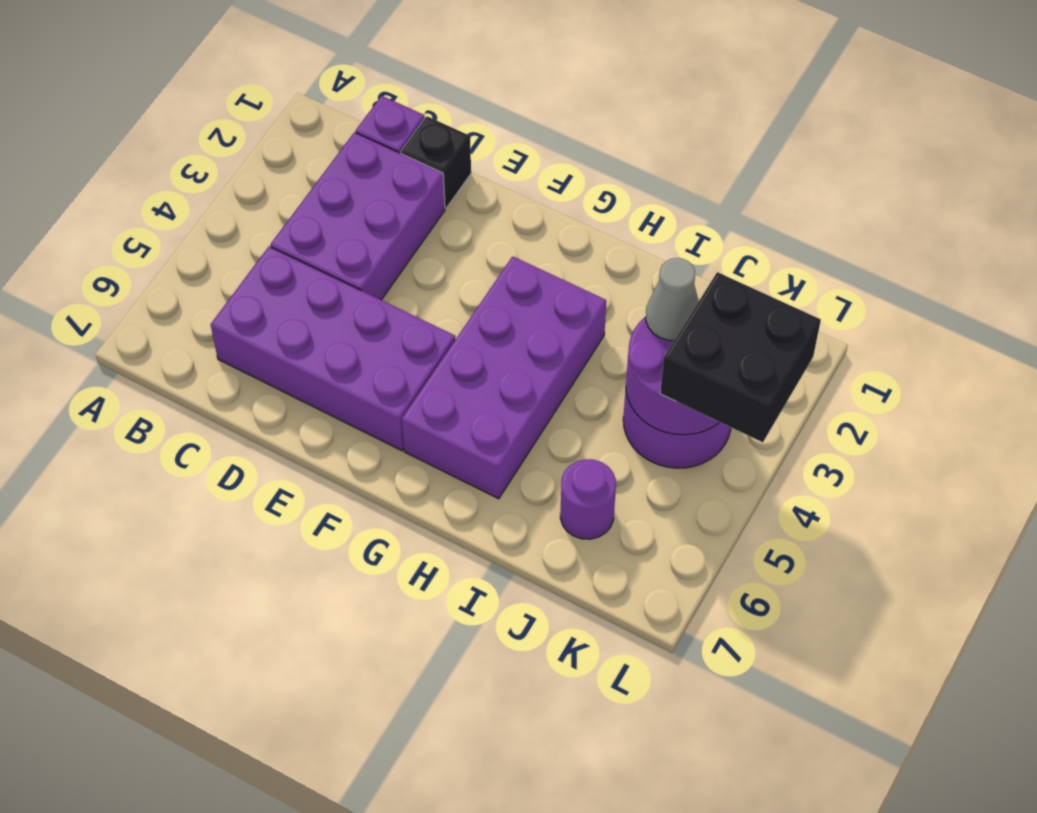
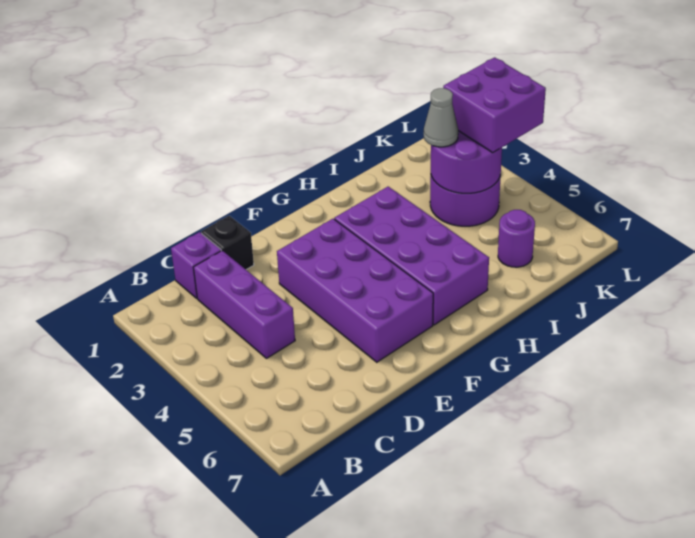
purple 2x3 brick [270,132,445,300] -> purple 1x3 brick [193,251,295,358]
purple 2x4 brick [211,247,455,451] -> purple 2x4 brick turned to [277,219,433,362]
black 2x2 brick [660,272,821,442] -> purple 2x2 brick [443,57,546,153]

